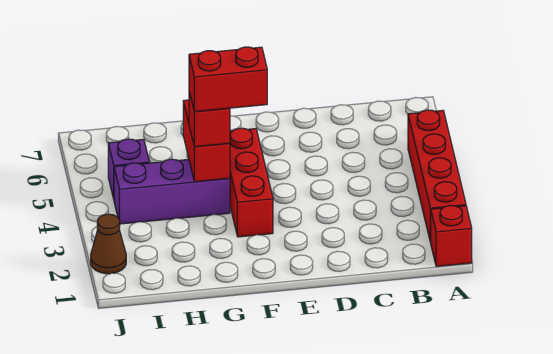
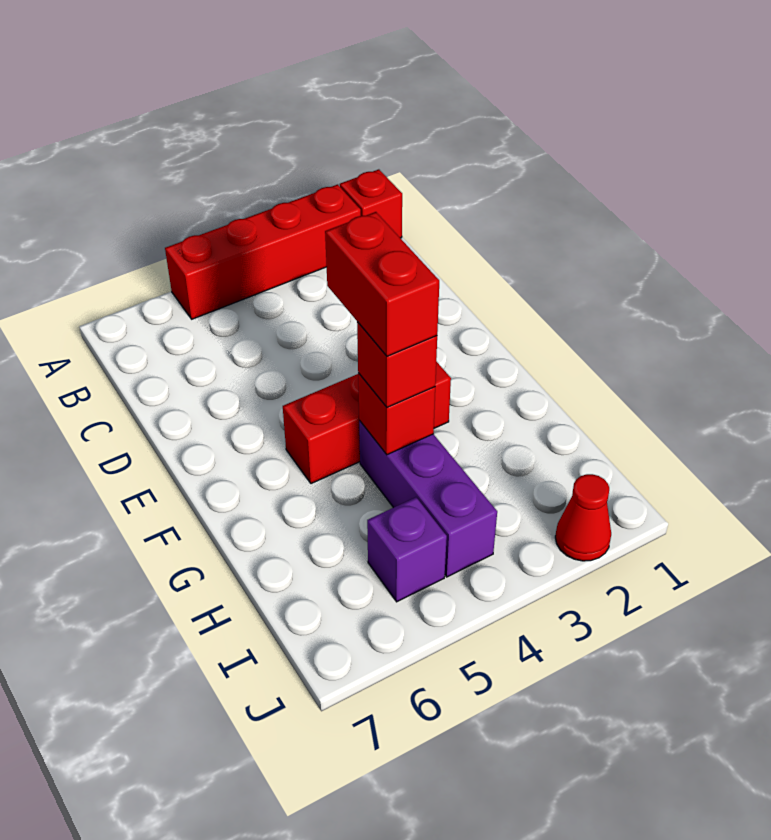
red 1x2 brick [183,100,230,182] -> red 1x1 brick [358,373,435,455]
brown 1x1 cone [91,214,126,274] -> red 1x1 cone [555,474,611,561]

